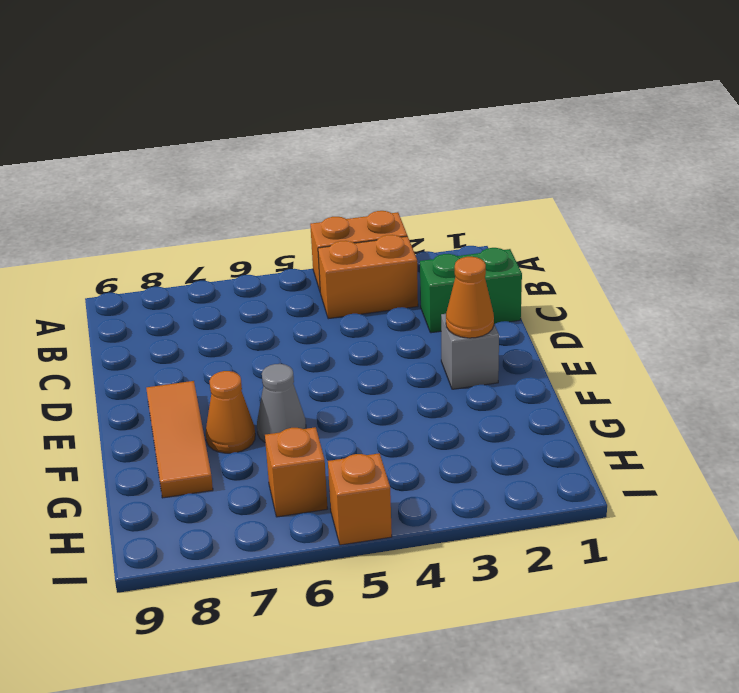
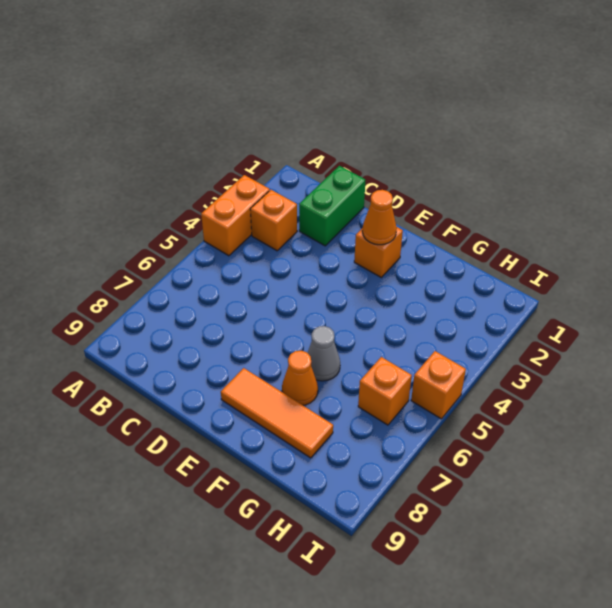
orange 1x2 brick [318,235,418,319] -> orange 1x1 brick [250,190,297,251]
grey 1x1 brick [441,314,499,389] -> orange 1x1 brick [354,227,403,277]

